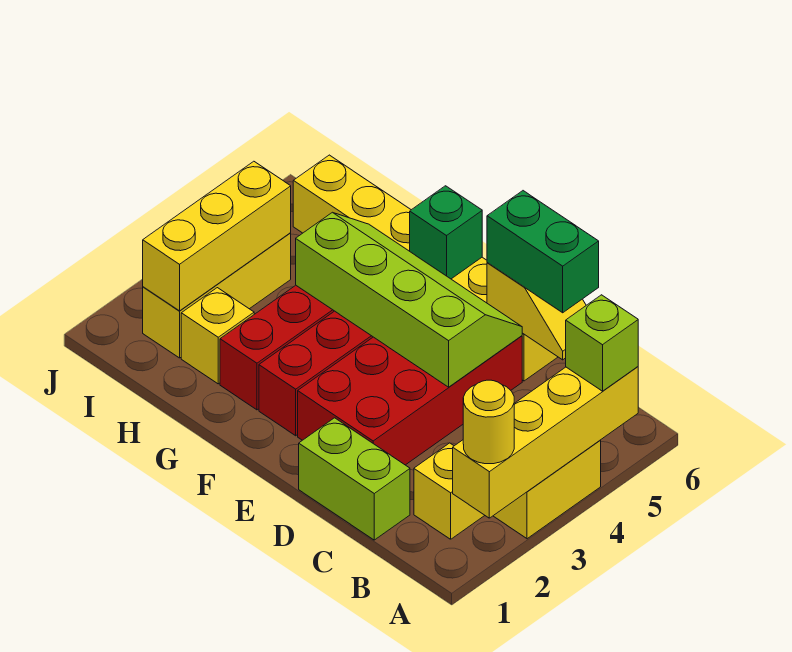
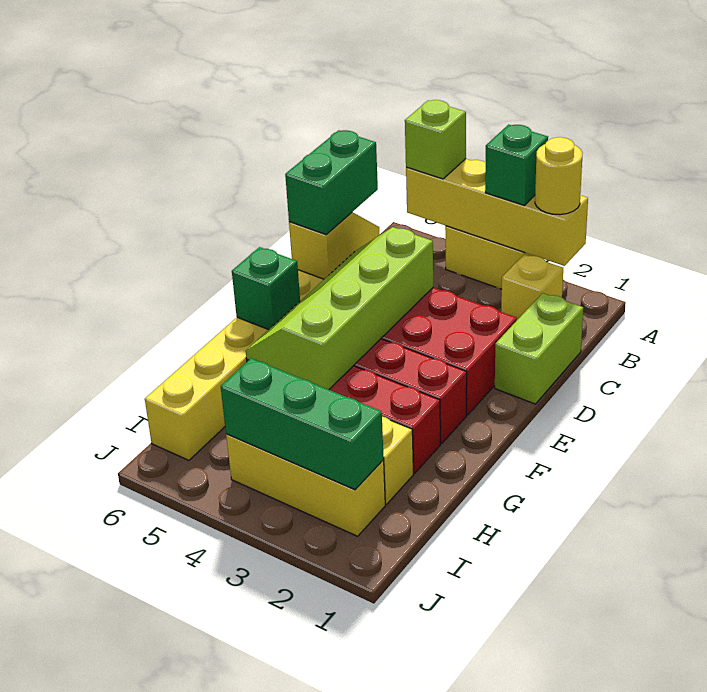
none -> green 1x1 brick [485,125,548,206]
yellow 1x3 brick [143,161,291,311] -> green 1x3 brick [221,358,384,490]

